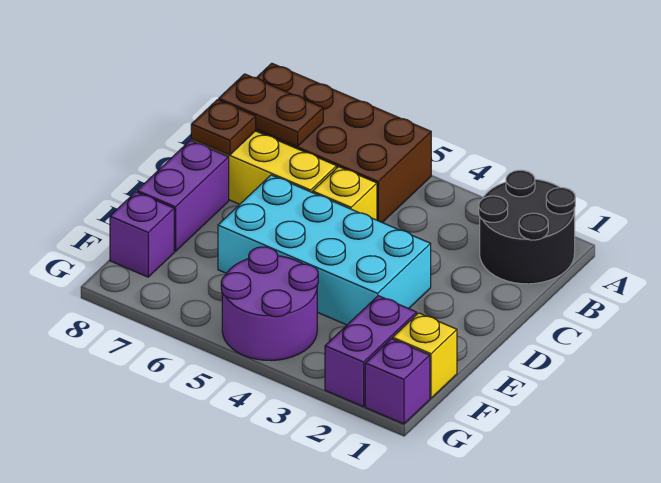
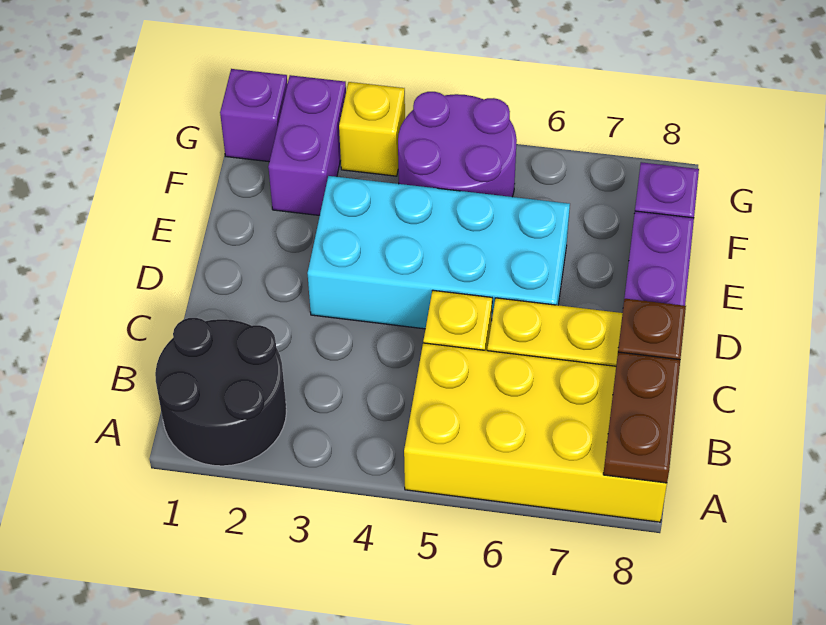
brown 2x4 brick [256,63,431,222] -> yellow 2x4 brick [404,343,667,522]
brown 1x2 plate [219,74,323,147] -> brown 1x2 plate turned to [603,352,680,483]
yellow 1x1 brick [393,313,457,398] -> yellow 1x1 brick moved to [339,82,405,176]

